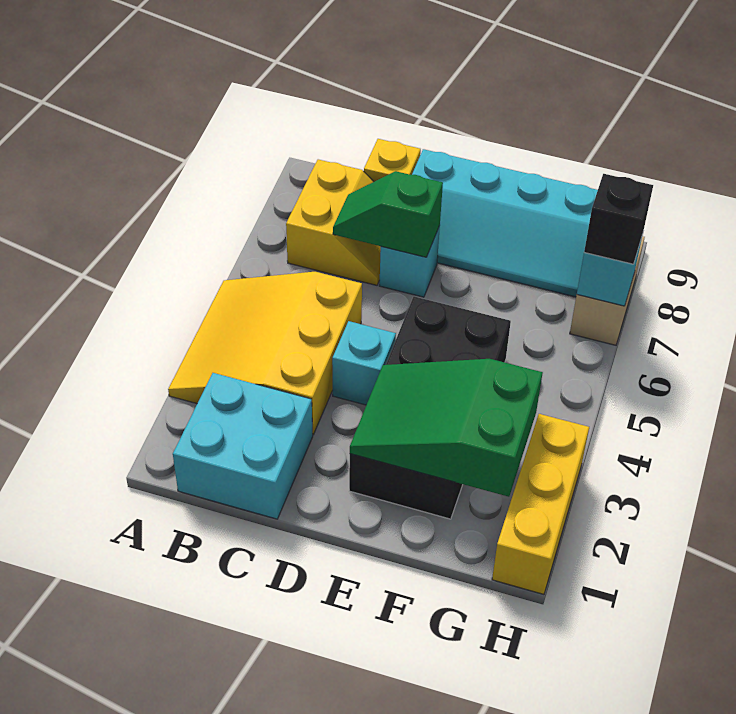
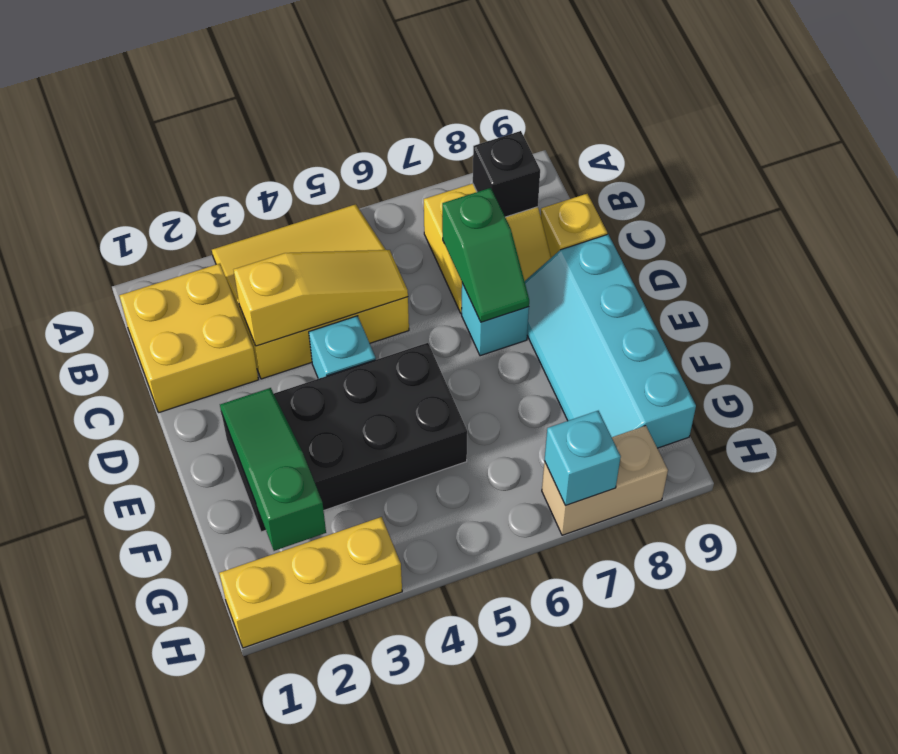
cyan 2x2 brick [173,373,313,519] -> yellow 2x2 brick [119,264,258,413]
none -> yellow 1x3 slope [234,250,408,346]
green 1x2 slope [333,171,443,257] -> green 1x2 slope turned to [442,188,529,322]
green 2x3 slope [350,359,543,497] -> green 1x3 slope [220,388,326,551]
black 1x1 brick [584,174,653,264] -> black 1x1 brick moved to [473,131,540,217]

